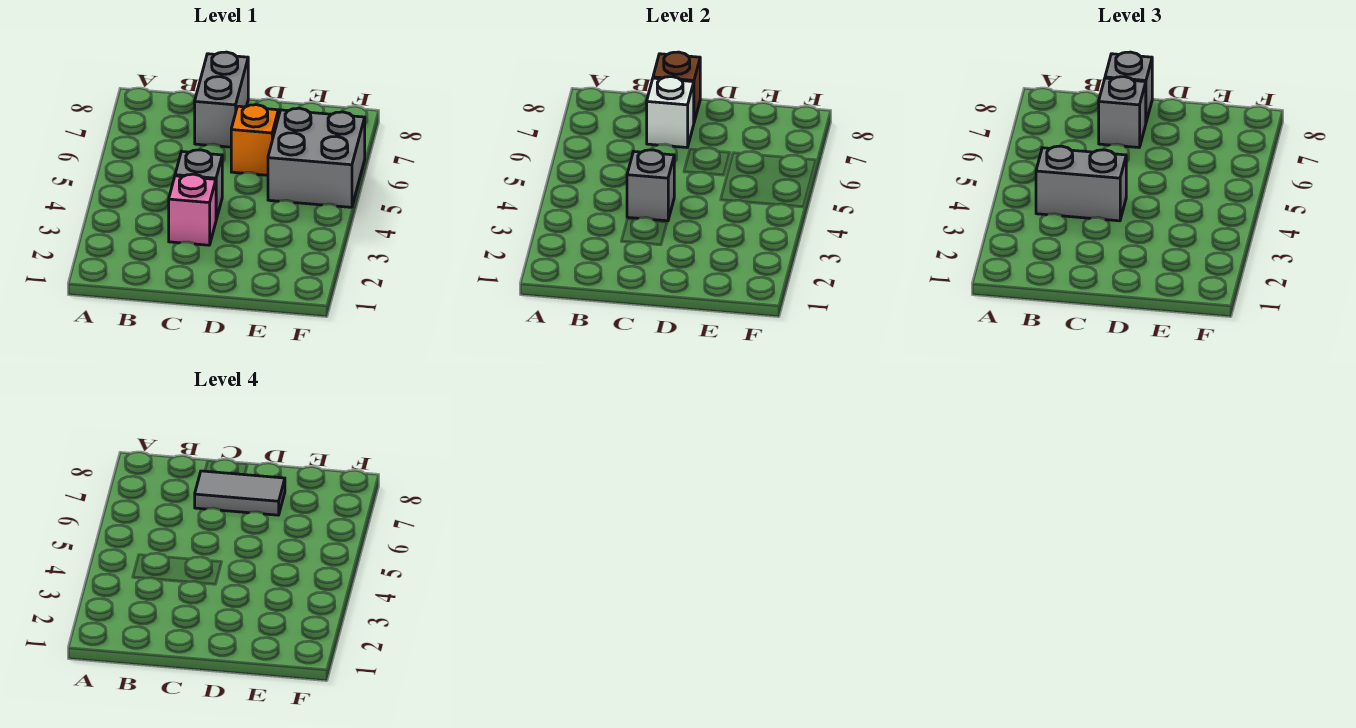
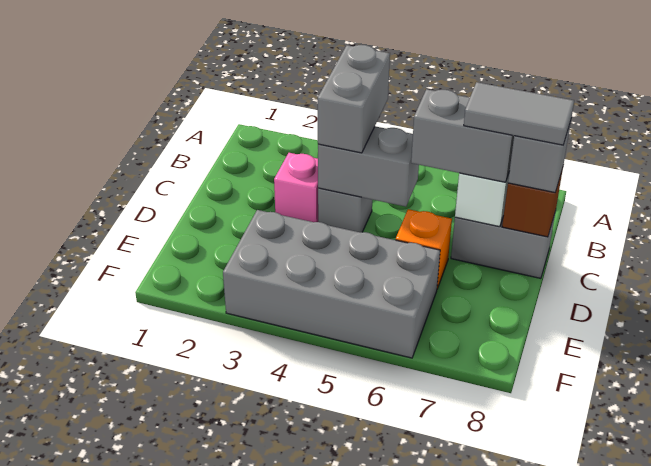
grey 1x1 brick [627,150,674,221] -> grey 1x2 brick [318,126,419,207]
grey 1x1 brick [1099,77,1146,147] -> grey 1x2 brick [411,89,514,182]
grey 1x2 tile [195,471,285,515] -> grey 1x2 tile turned to [464,82,574,145]
grey 2x2 brick [268,108,365,207] -> grey 2x4 brick [223,210,440,358]

